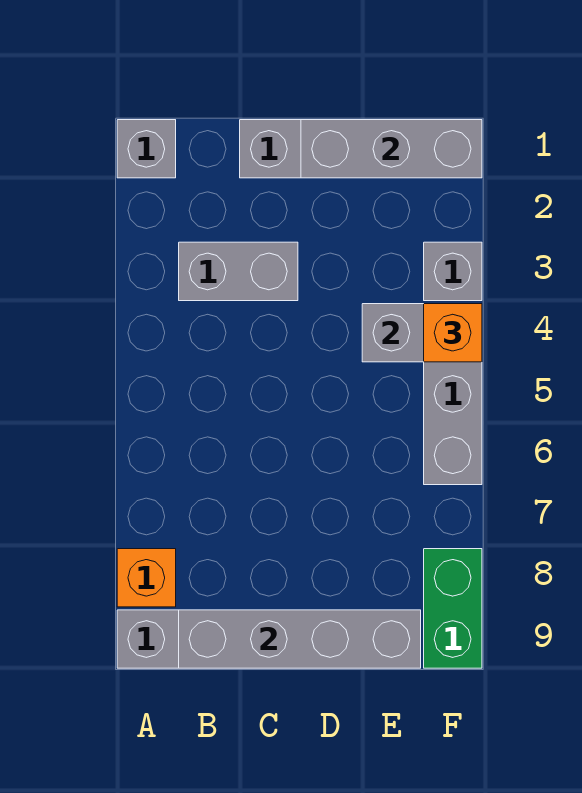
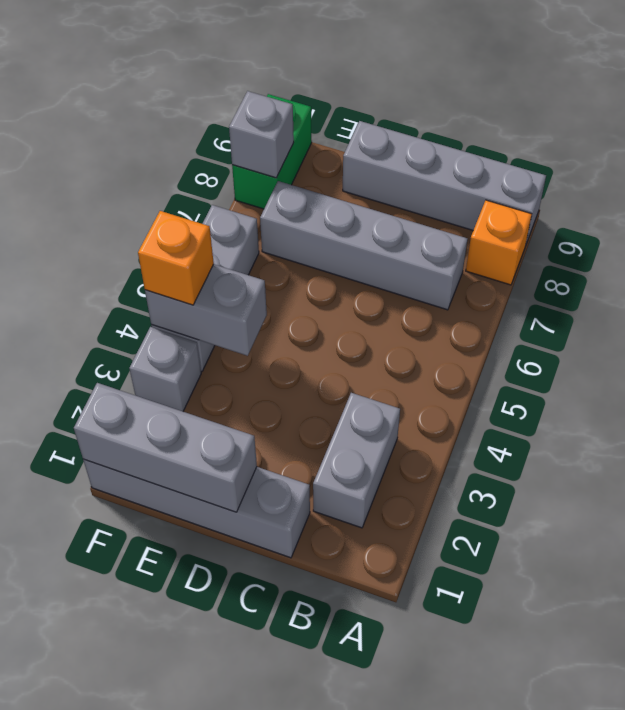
grey 1x1 brick [117,120,176,178] -> grey 1x1 brick moved to [229,91,294,178]
grey 1x2 brick [179,242,298,301] -> grey 1x2 brick turned to [313,393,400,528]
grey 1x4 brick [179,610,421,668] -> grey 1x4 brick moved to [260,181,467,310]

